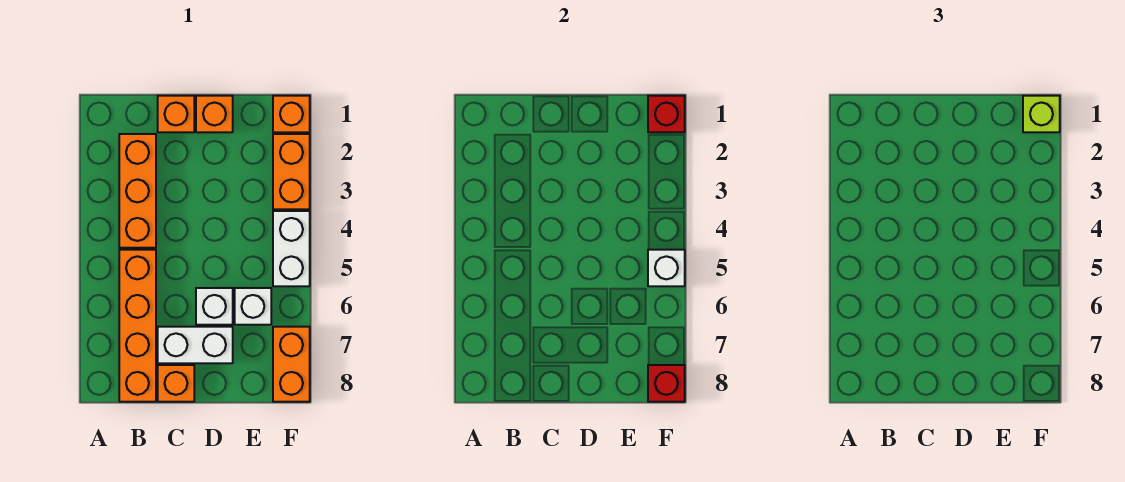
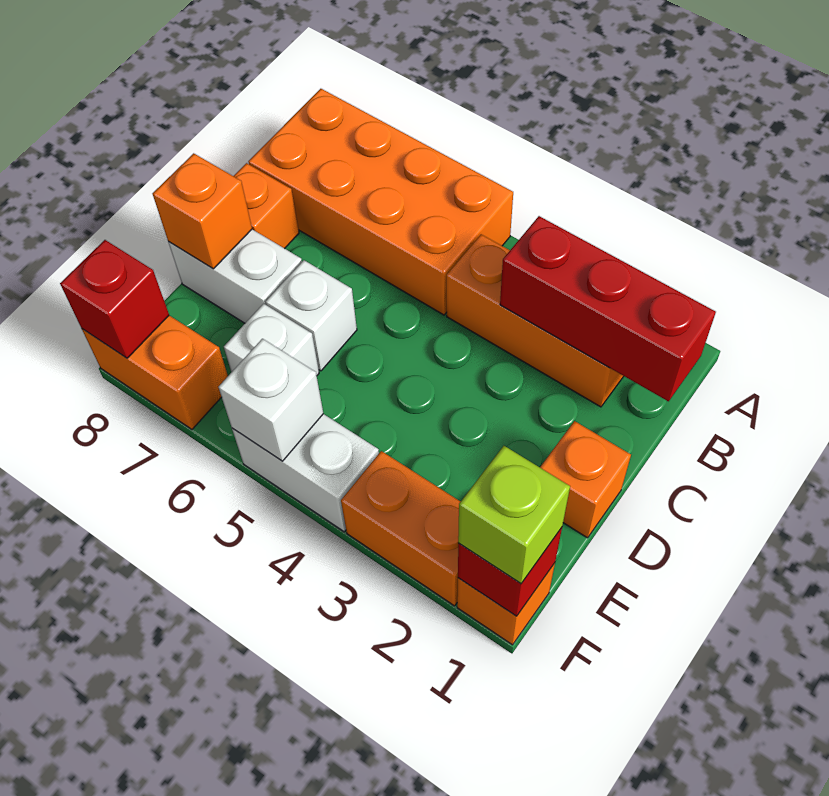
none -> red 1x3 brick [500,216,716,401]
orange 1x4 brick [119,250,156,402] -> orange 2x4 brick [248,89,513,315]
orange 1x1 brick [158,96,194,132] -> orange 1x1 brick moved to [153,153,252,269]
white 1x2 brick [158,327,233,363] -> white 1x2 brick turned to [168,229,302,323]

